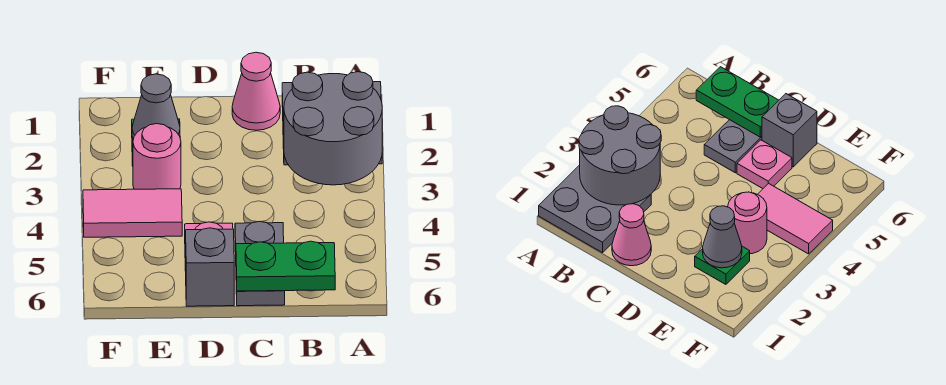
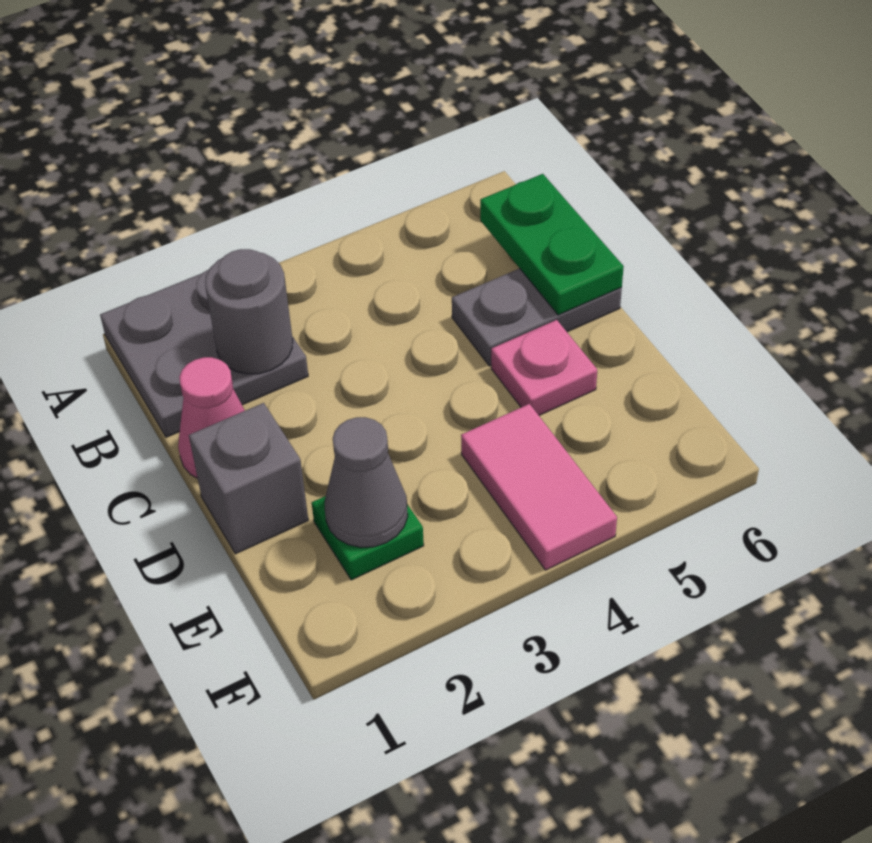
grey 2x2 round brick [284,72,382,185] -> grey 1x1 round brick [205,249,293,374]
grey 1x1 brick [185,228,234,306] -> grey 1x1 brick moved to [189,403,308,554]
pink 1x1 round brick [133,124,181,189] -> none

